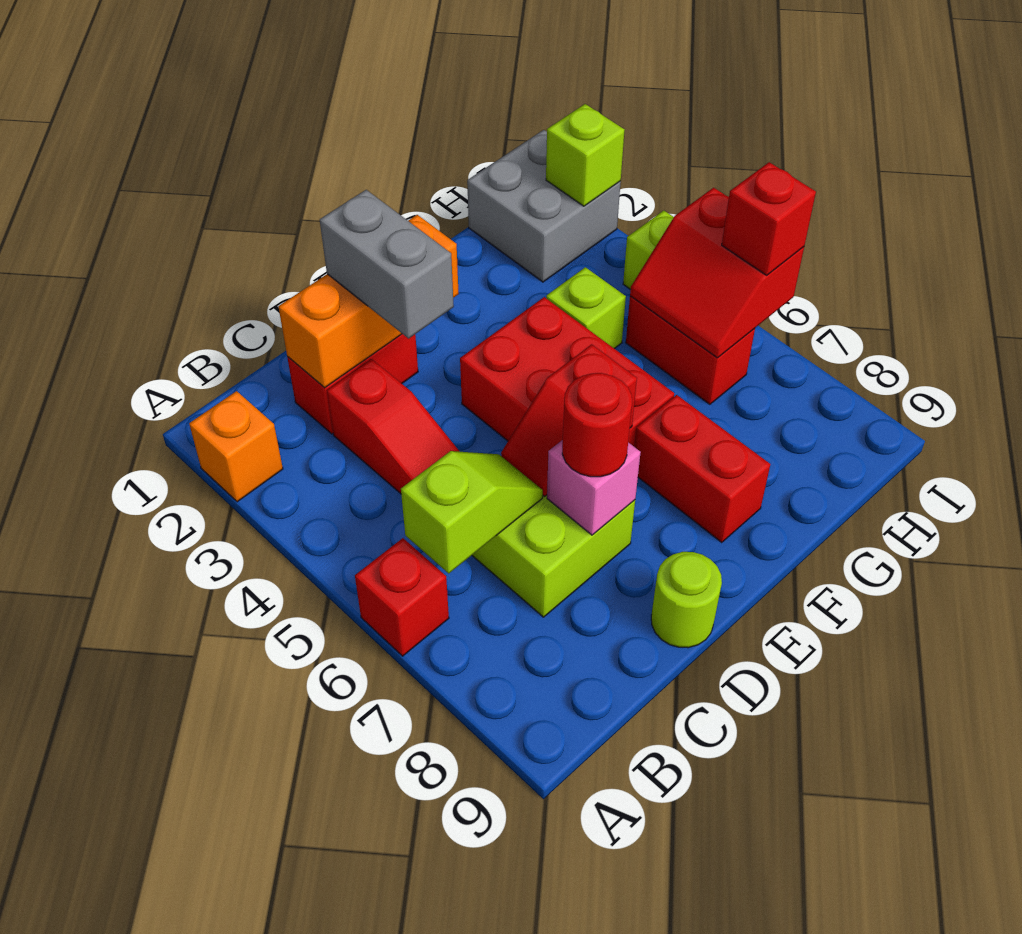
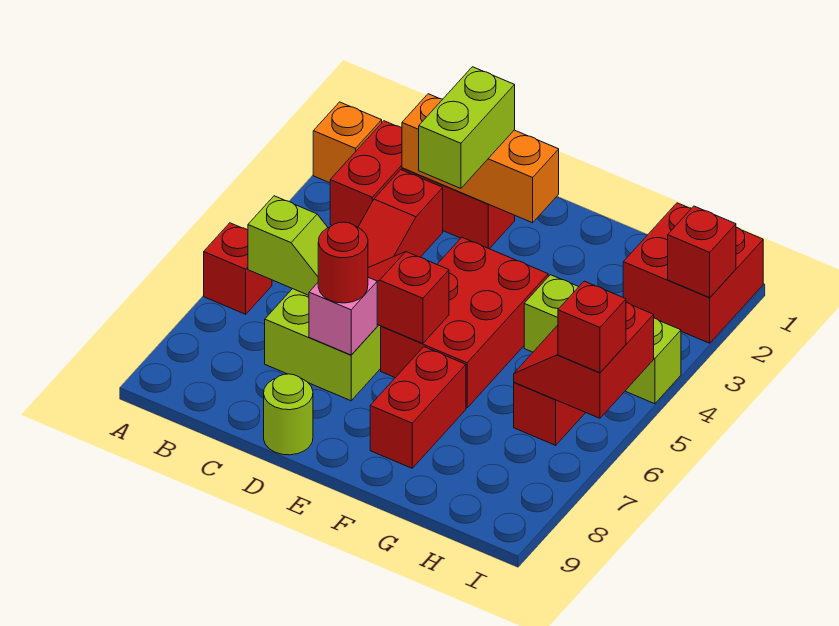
none -> red 1x2 brick [330,121,402,227]
grey 1x2 brick [320,190,454,338] -> lime 1x2 brick [419,67,515,188]
grey 2x2 brick [467,130,621,282] -> red 2x2 brick [623,203,763,343]
lime 1x1 brick [546,104,624,206] -> red 1x1 brick [668,206,736,298]

